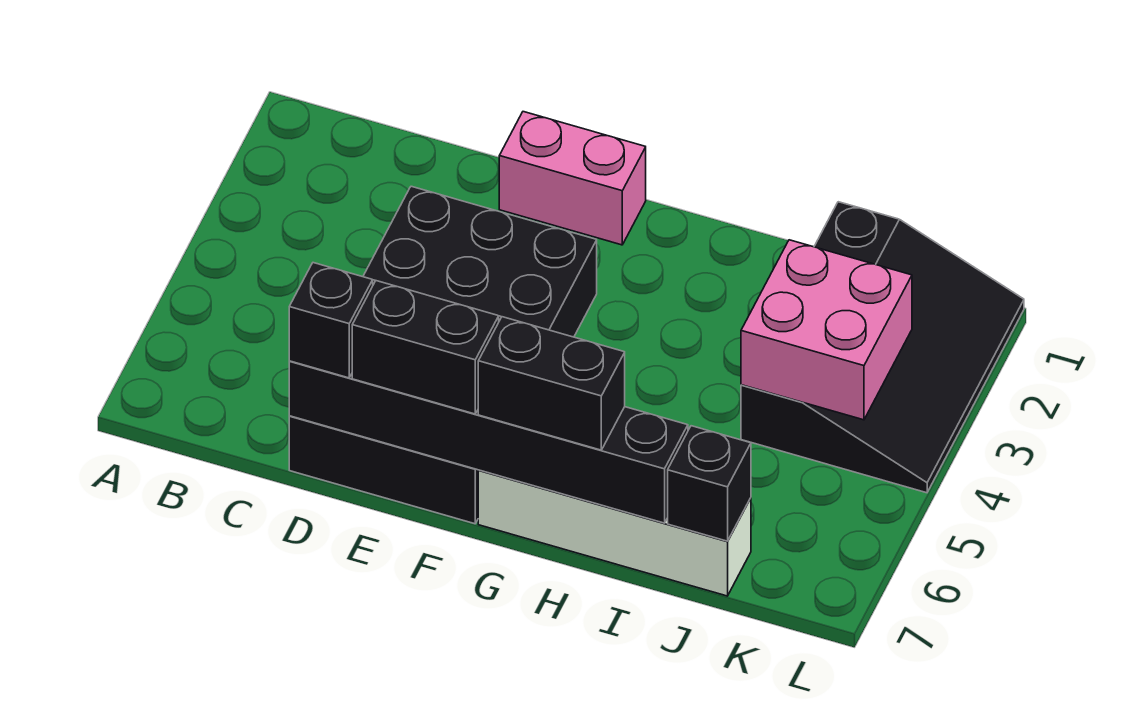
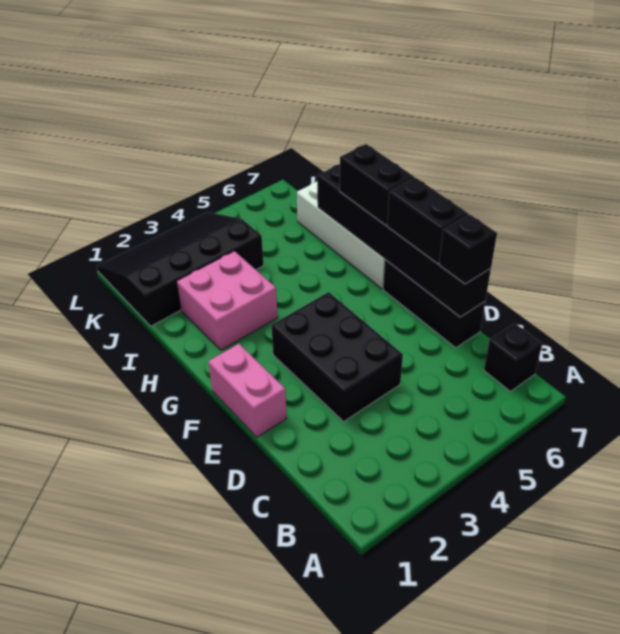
pink 2x2 brick [741,240,912,420] -> pink 2x2 brick moved to [177,251,278,350]
black 1x1 brick [668,426,751,541] -> black 1x1 brick moved to [484,323,542,392]

